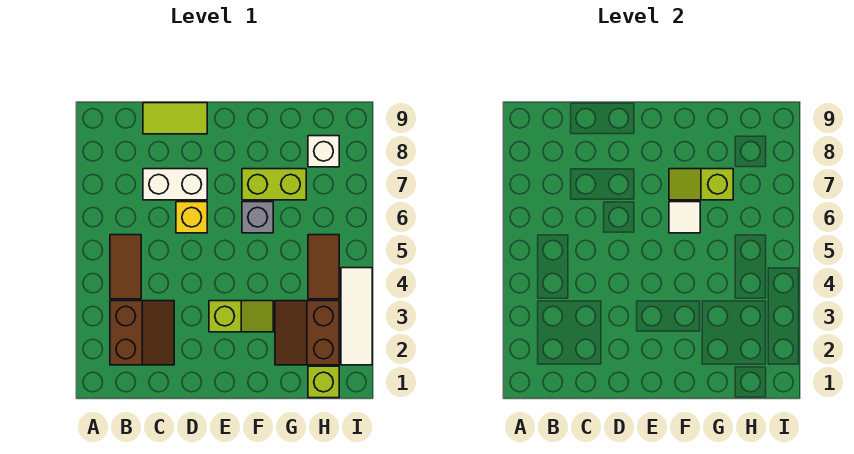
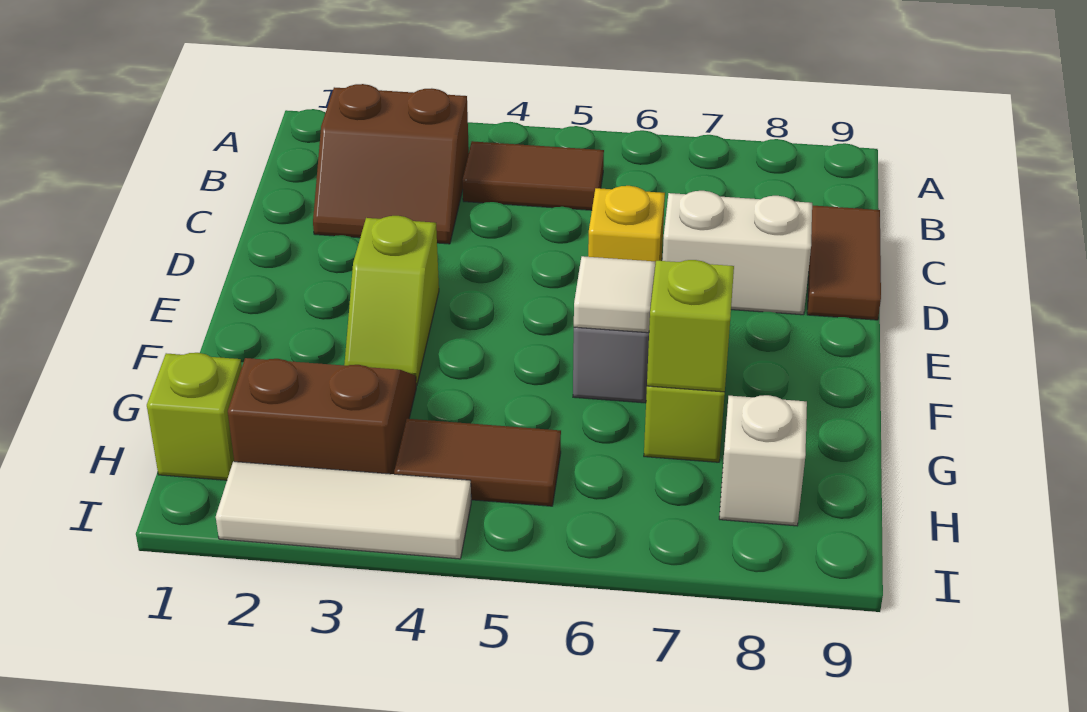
white 1x2 brick [143,169,207,200] -> white 1x2 brick turned to [662,191,812,315]
lime 1x2 tile [143,103,207,134] -> brown 1x2 tile [807,205,881,320]

